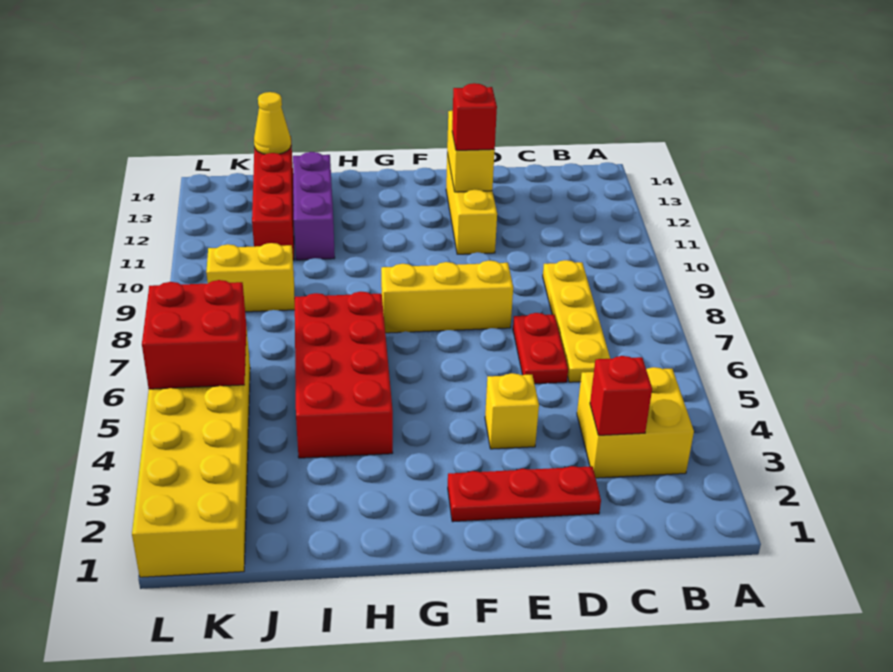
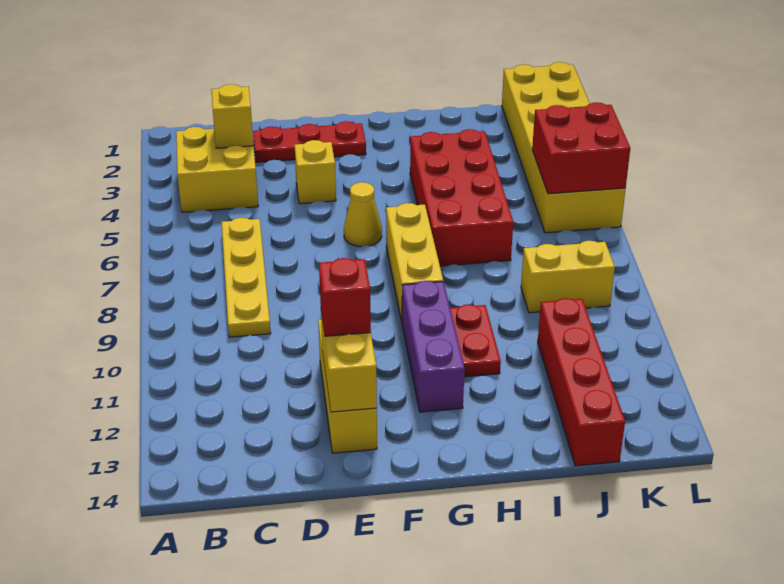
red 1x1 brick [590,356,652,435] -> yellow 1x1 brick [211,84,253,148]
red 1x2 plate [513,313,568,384] -> red 1x2 plate moved to [450,304,501,377]
yellow 1x3 brick [381,261,513,333] -> yellow 1x3 brick turned to [386,203,443,322]
purple 1x3 brick [293,152,335,260] -> purple 1x3 brick moved to [402,281,465,412]
yellow 1x1 cone [254,92,291,154] -> yellow 1x1 cone moved to [344,182,382,247]

